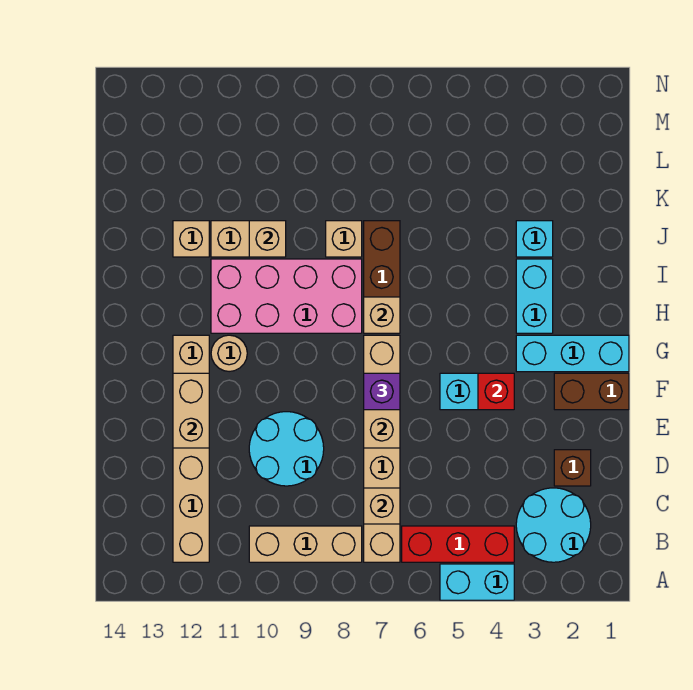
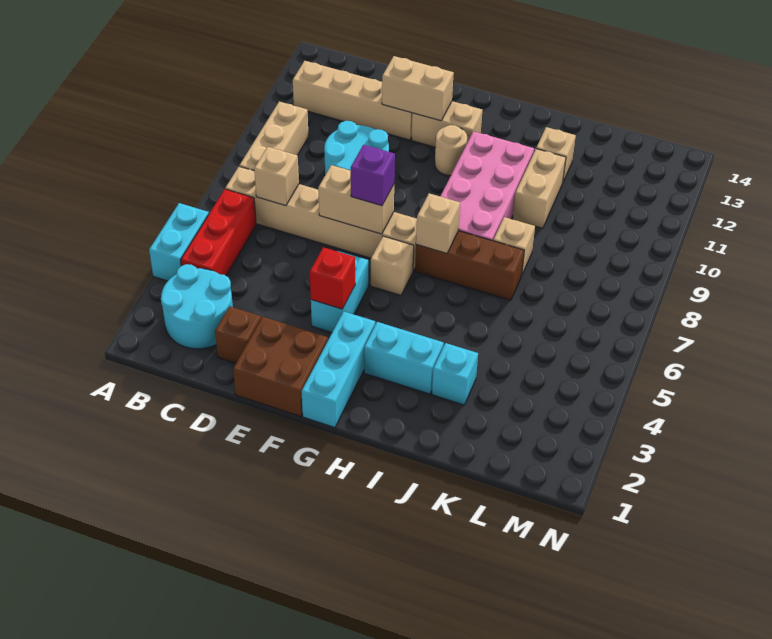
brown 1x2 brick [554,373,629,410] -> brown 2x2 brick [233,317,328,416]
tan 1x1 brick [249,221,286,257] -> tan 1x1 brick moved to [371,236,414,295]

